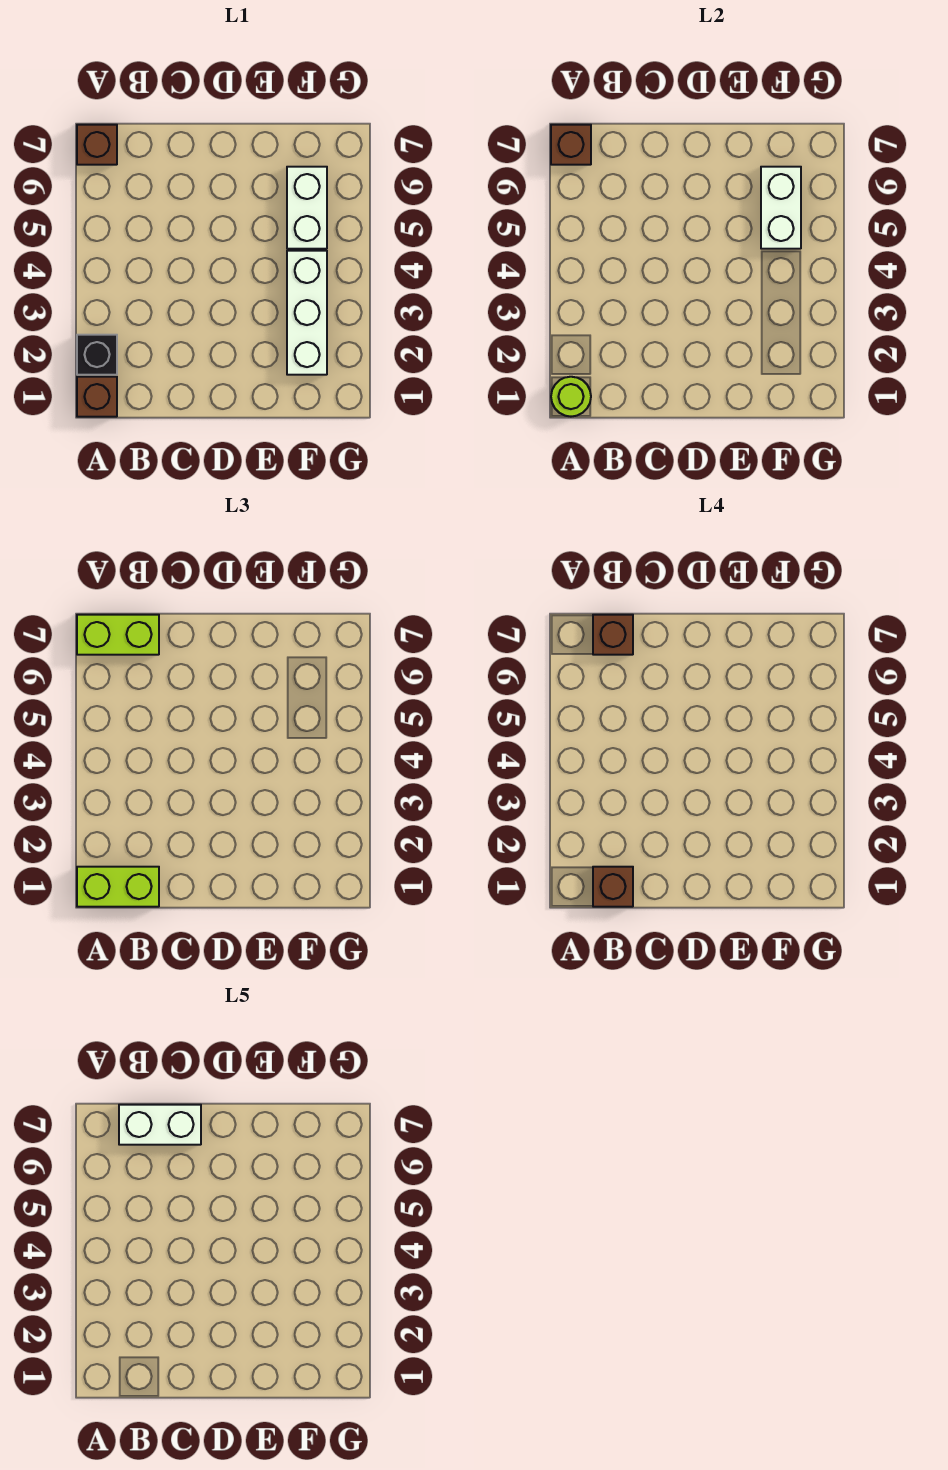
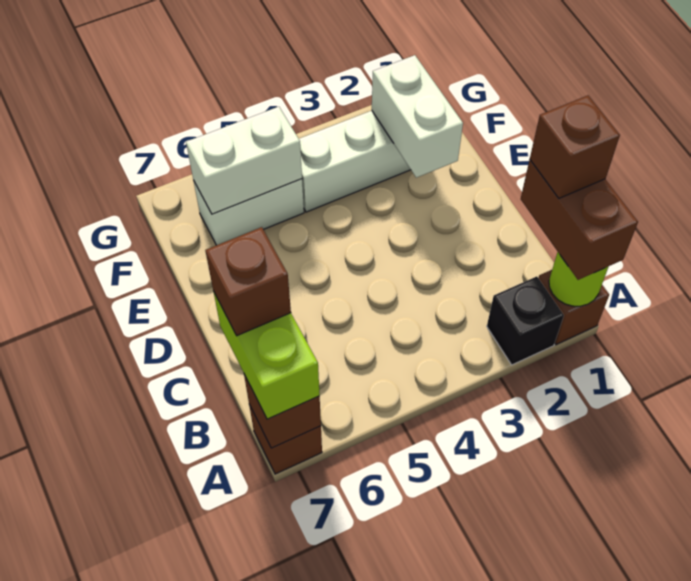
lime 1x2 brick [77,867,159,907] -> brown 1x2 brick [521,160,638,280]
white 1x2 brick [119,1105,201,1145] -> white 1x2 brick moved to [372,55,463,178]

